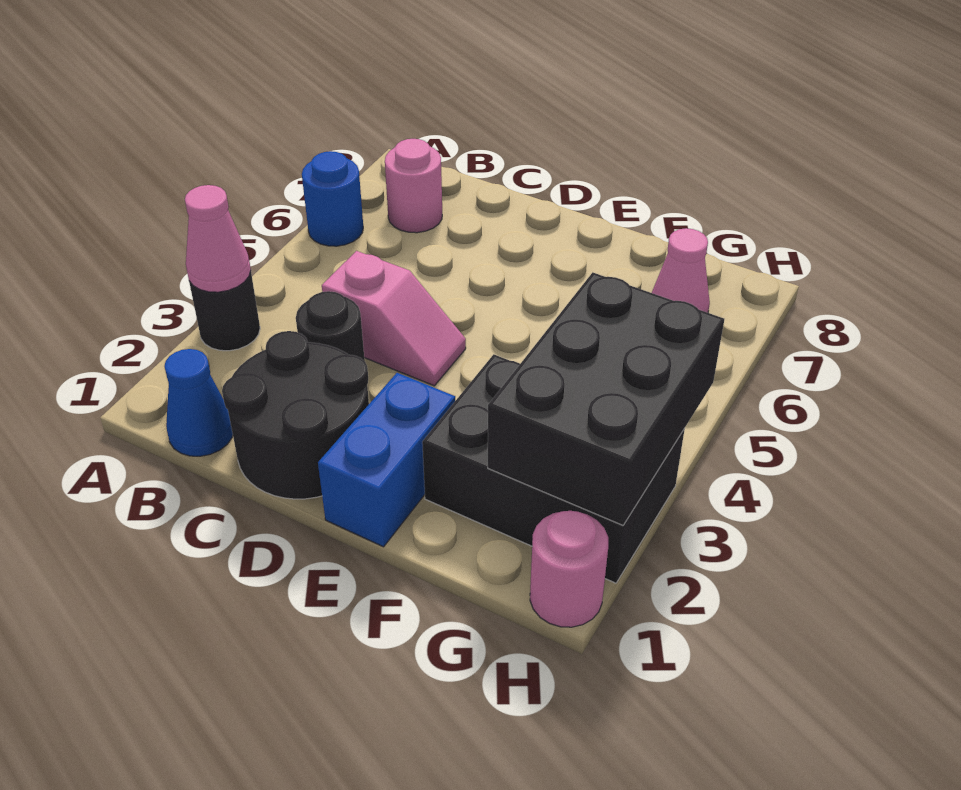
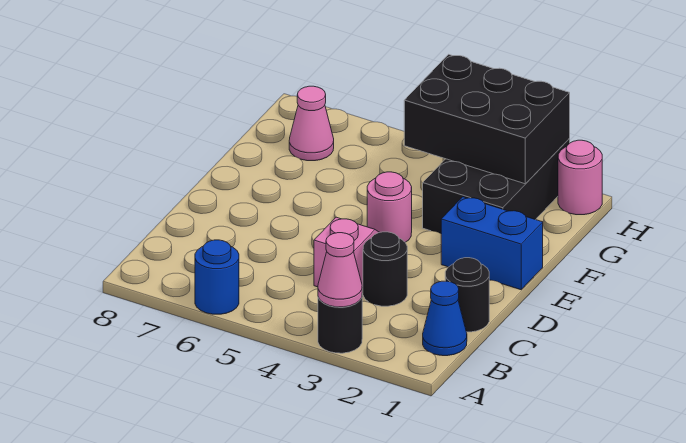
pink 1x1 round brick [385,139,442,233] -> pink 1x1 round brick moved to [367,172,412,242]
black 2x2 round brick [222,331,369,499] -> black 1x1 round brick [445,258,489,332]

